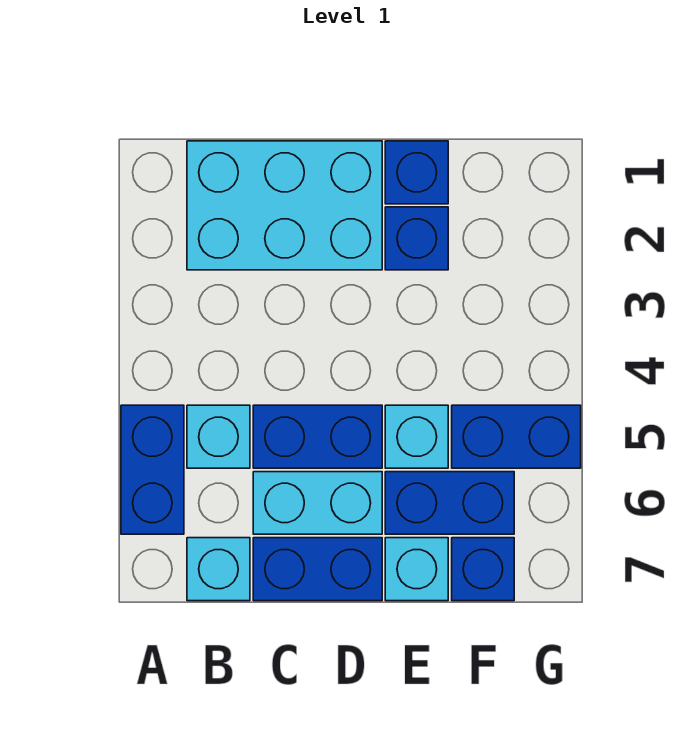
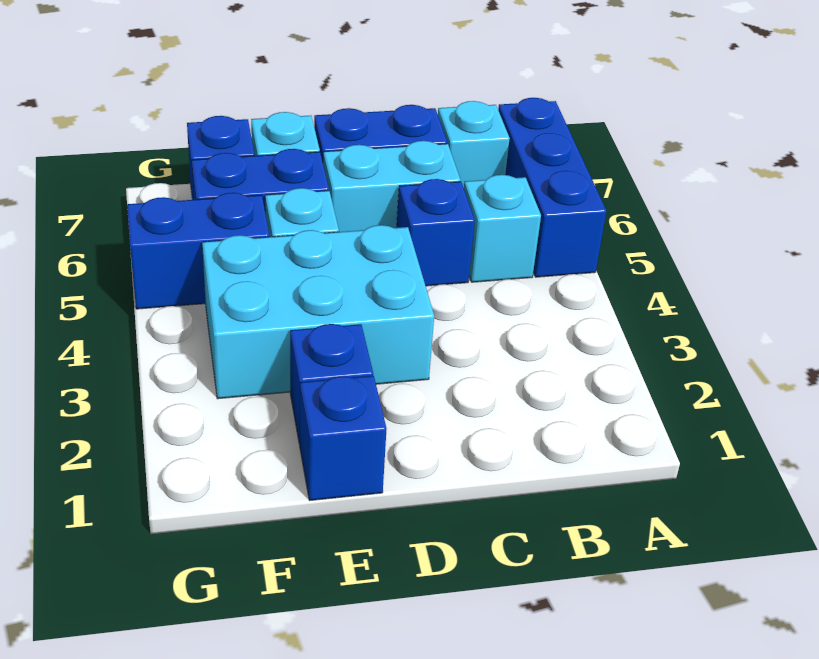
blue 1x2 brick [121,405,184,534] -> blue 1x3 brick [498,98,606,277]
cyan 2x3 brick [187,141,382,270] -> cyan 2x3 brick moved to [202,225,434,399]
blue 1x2 brick [253,405,382,468] -> blue 1x1 brick [397,179,475,286]

